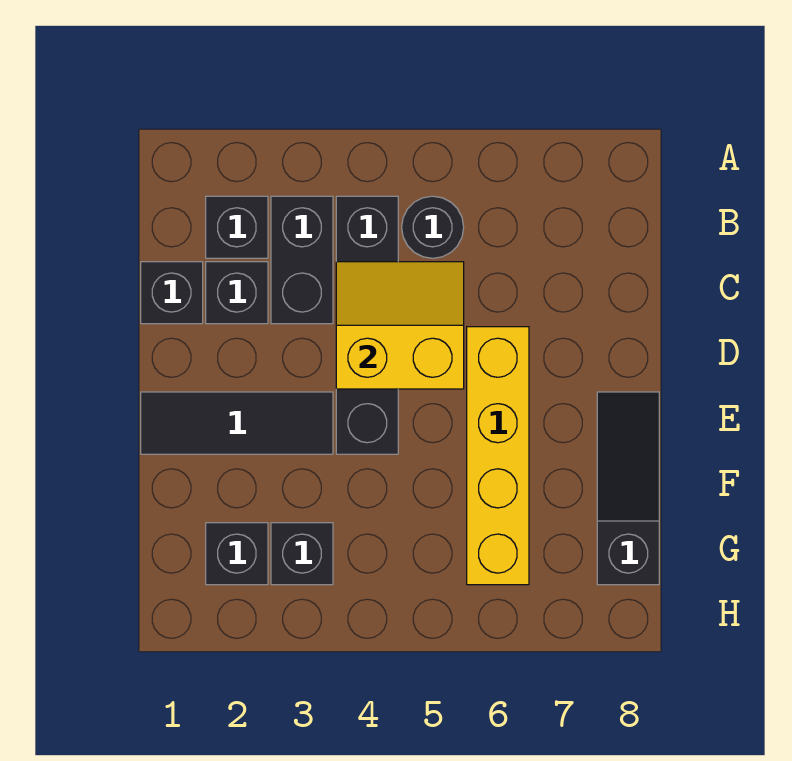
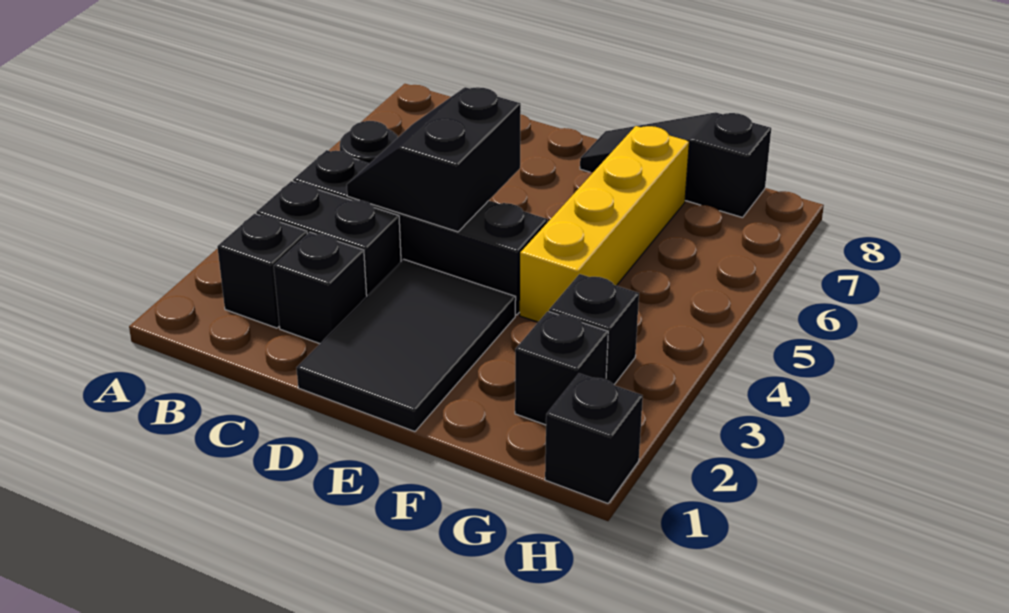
black 1x1 brick [141,262,203,324] -> black 1x1 brick moved to [545,373,643,503]
yellow 2x2 slope [336,262,464,389] -> black 2x2 slope [347,87,521,232]
yellow 1x4 brick [467,327,529,585] -> yellow 1x4 brick turned to [520,126,689,322]
black 1x3 tile [141,392,333,454] -> black 2x3 tile [297,259,516,432]

